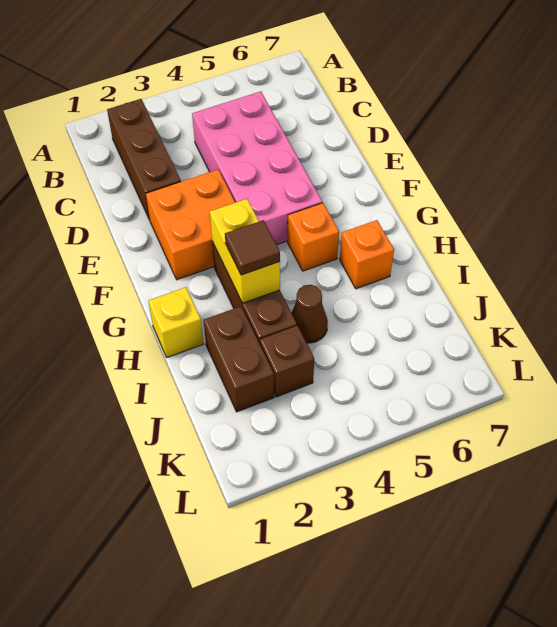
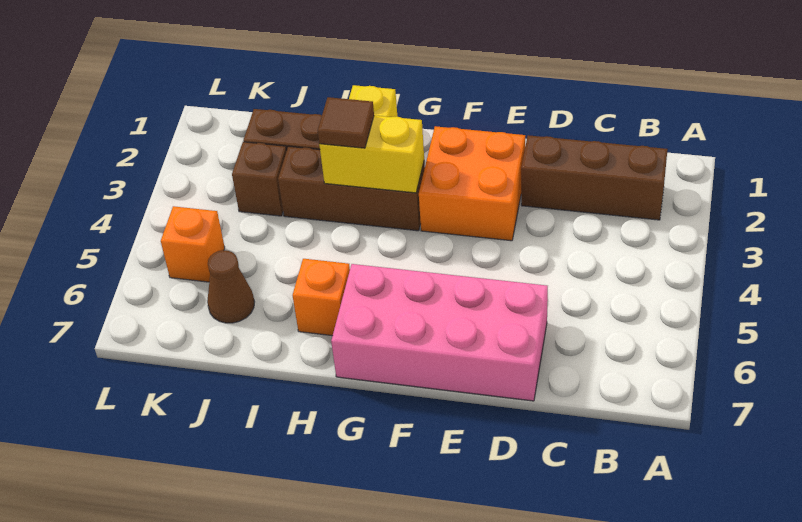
pink 2x4 brick [192,91,322,245] -> pink 2x4 brick moved to [331,264,548,401]
orange 1x1 brick [288,203,339,271] -> orange 1x1 brick moved to [161,206,225,282]
brown 1x1 cone [292,285,328,343] -> brown 1x1 cone moved to [207,250,254,323]

